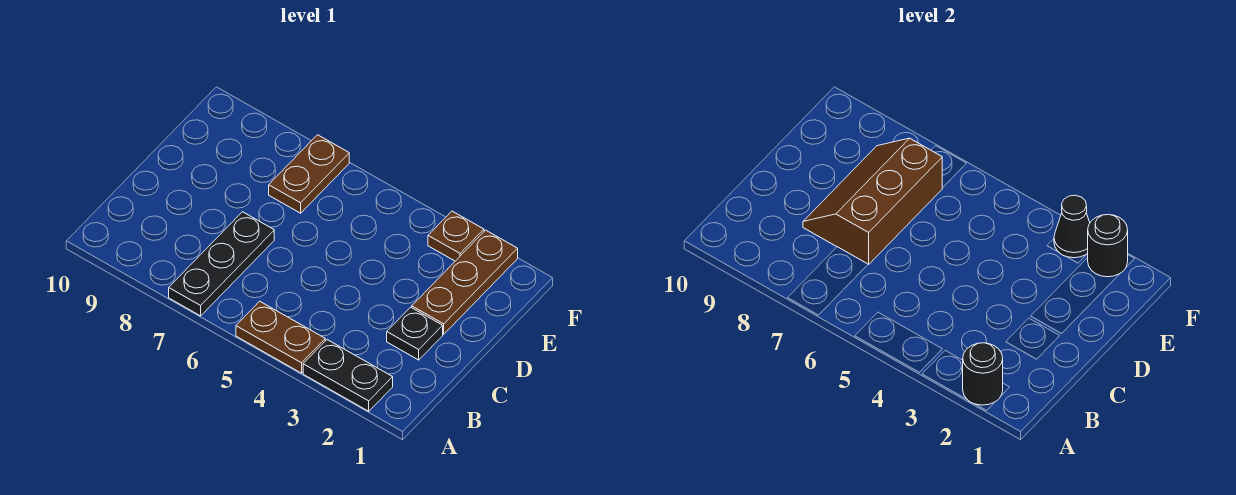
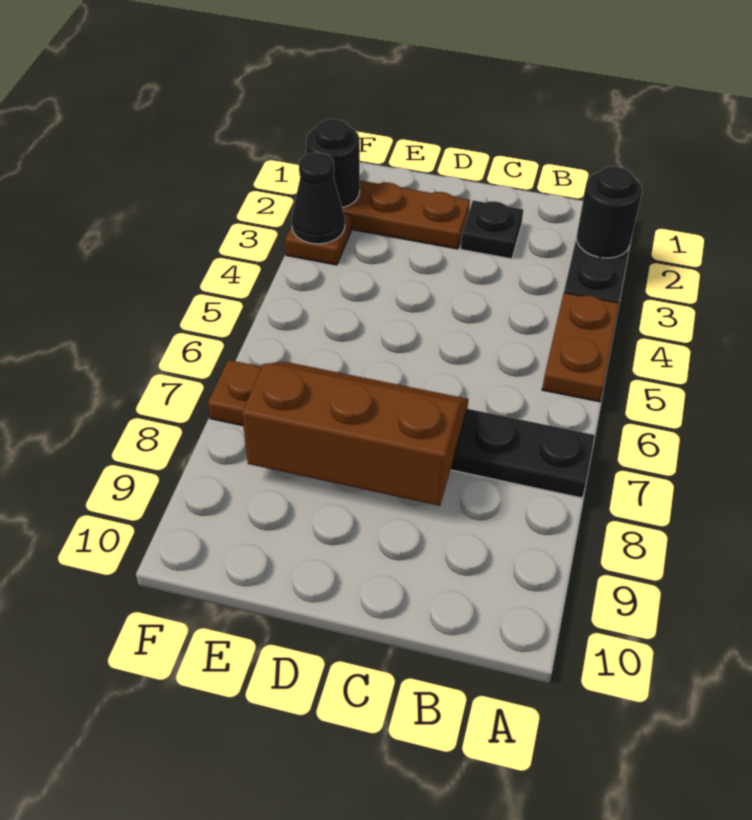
brown 2x3 slope [803,138,942,264] -> brown 2x3 slope turned to [242,362,469,506]

